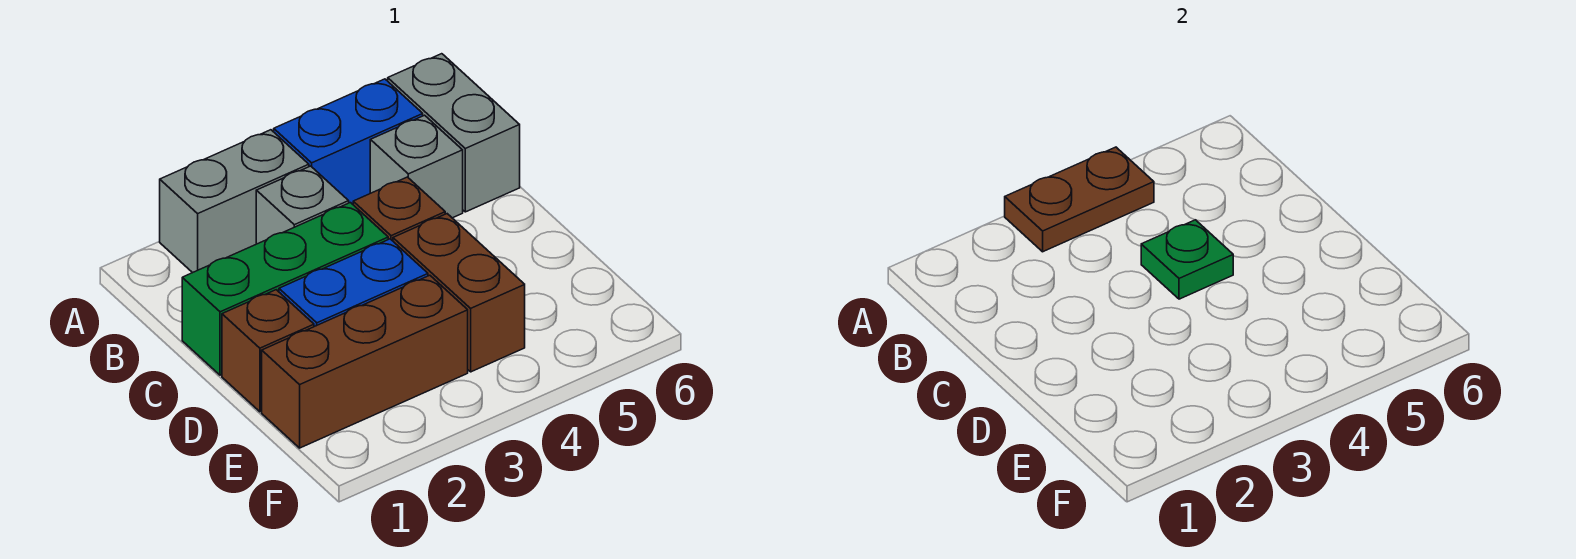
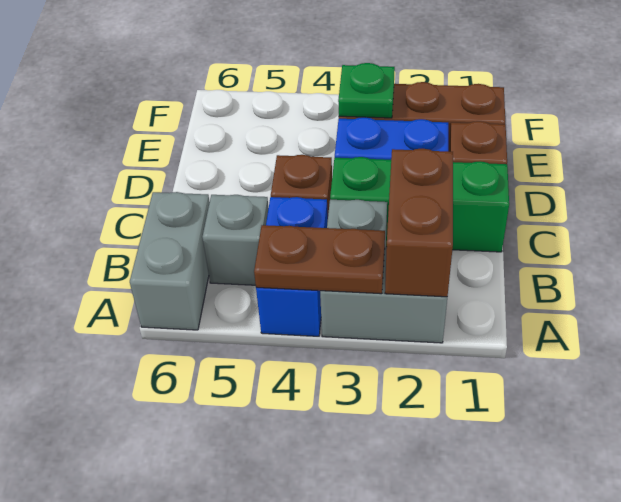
blue 1x2 brick [274,79,423,204] -> blue 1x2 brick turned to [256,197,328,336]
green 1x1 plate [1141,220,1233,299] -> green 1x1 plate moved to [338,63,395,118]
brown 1x2 brick [393,214,525,372] -> brown 1x2 brick moved to [385,148,453,297]

